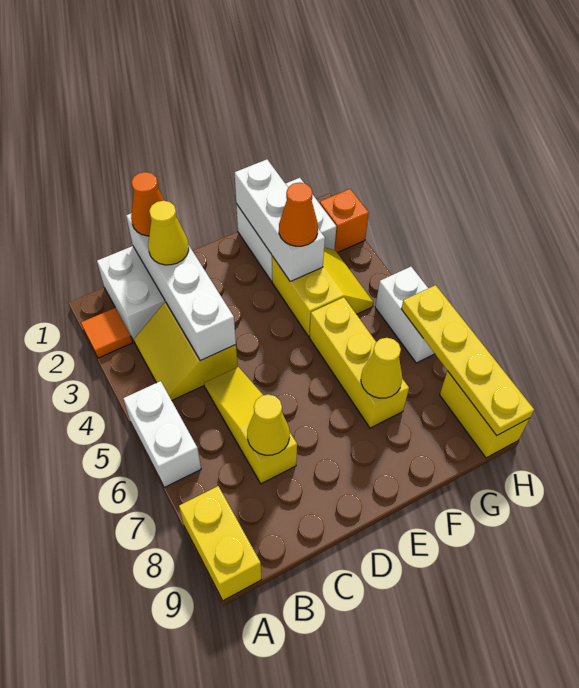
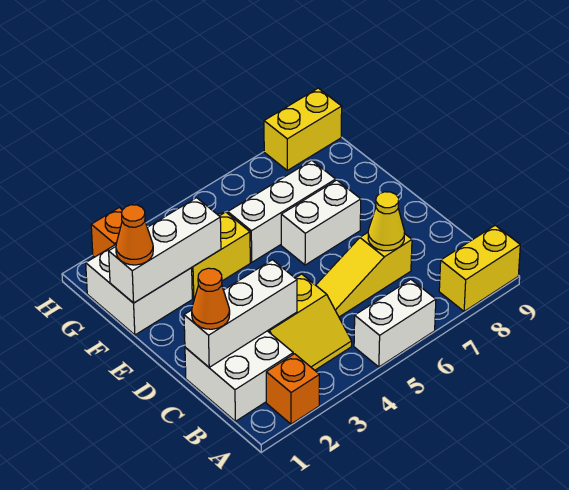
orange 1x1 tile [81,308,132,358] -> orange 1x1 brick [266,354,319,424]
white 1x4 brick [126,213,236,361] -> white 1x3 brick [184,260,297,367]
yellow 1x1 cone [148,201,189,265] -> none
orange 1x1 cone [279,182,318,246] -> orange 1x1 cone moved to [116,205,153,265]
yellow 1x3 brick [309,297,409,428] -> white 1x3 brick [228,160,336,262]
yellow 1x1 cone [361,338,402,398] -> none
white 1x2 brick [375,267,435,363] -> white 1x2 brick moved to [281,180,361,265]
yellow 1x4 plate [401,285,534,436] -> none

